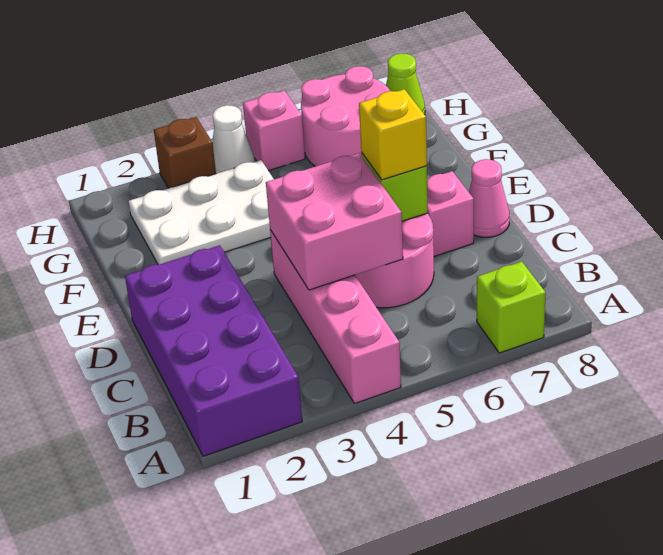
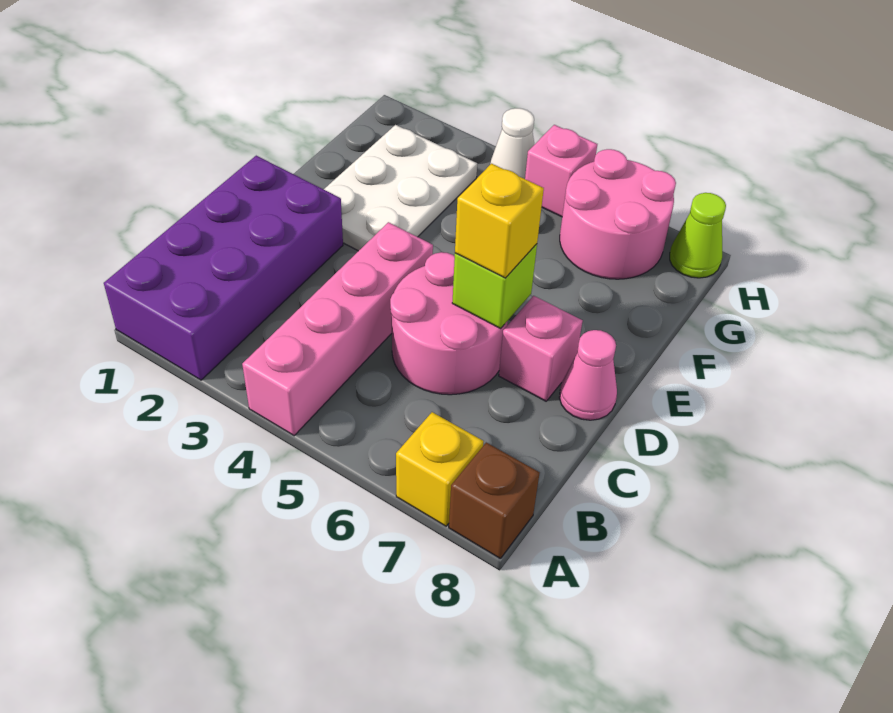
lime 1x1 brick [477,262,546,353] -> yellow 1x1 brick [396,412,484,526]
pink 2x2 brick [266,153,403,290] -> none
white 2x3 plate [129,160,274,265] -> white 2x3 plate turned to [324,125,477,251]
brown 1x1 brick [154,117,216,188] -> brown 1x1 brick moved to [449,443,540,559]

